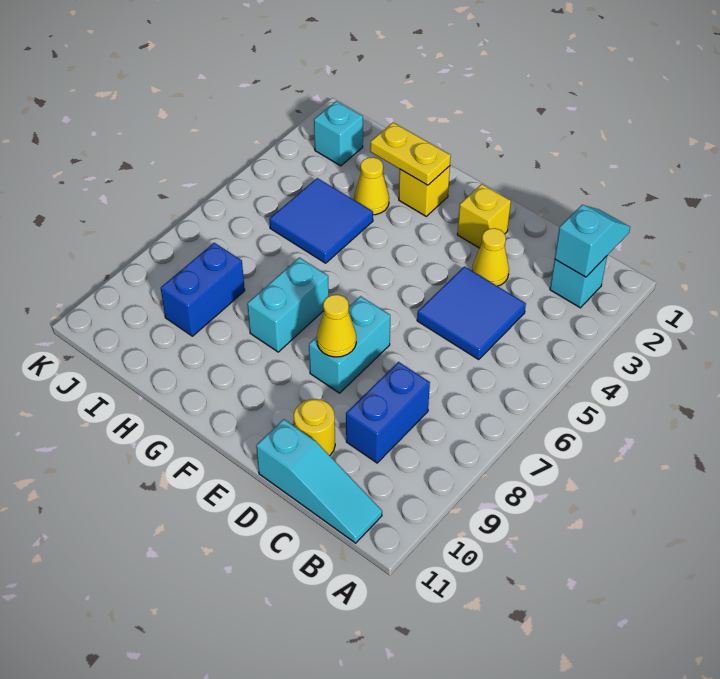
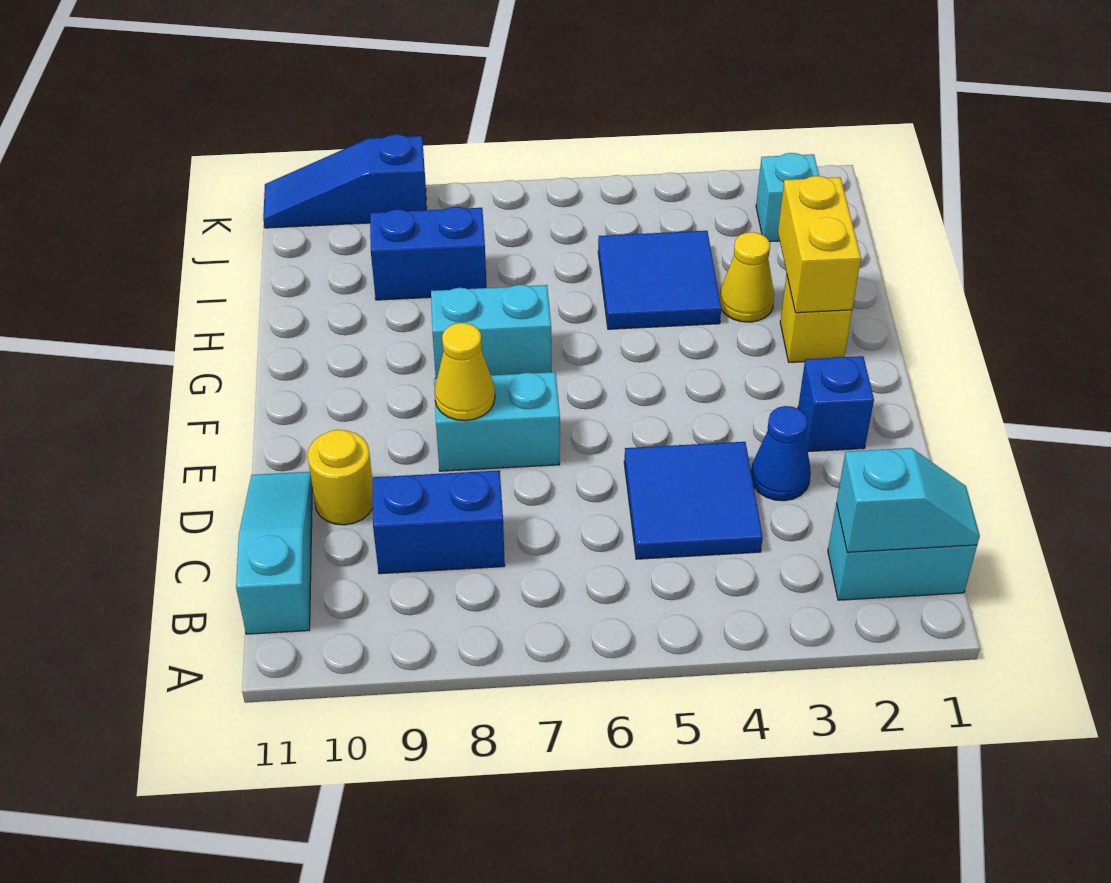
cyan 1x1 brick [550,256,607,308] -> cyan 1x2 brick [828,504,977,600]
cyan 1x3 slope [256,419,382,543] -> cyan 1x3 slope turned to [236,472,312,634]
yellow 1x1 cone [472,228,509,286] -> blue 1x1 cone [751,406,811,501]
yellow 1x1 brick [457,184,511,248] -> blue 1x1 brick [798,356,874,451]
yellow 1x2 plate [370,123,451,185] -> yellow 1x2 brick [778,176,861,313]
none -> blue 1x3 slope [263,134,427,228]

